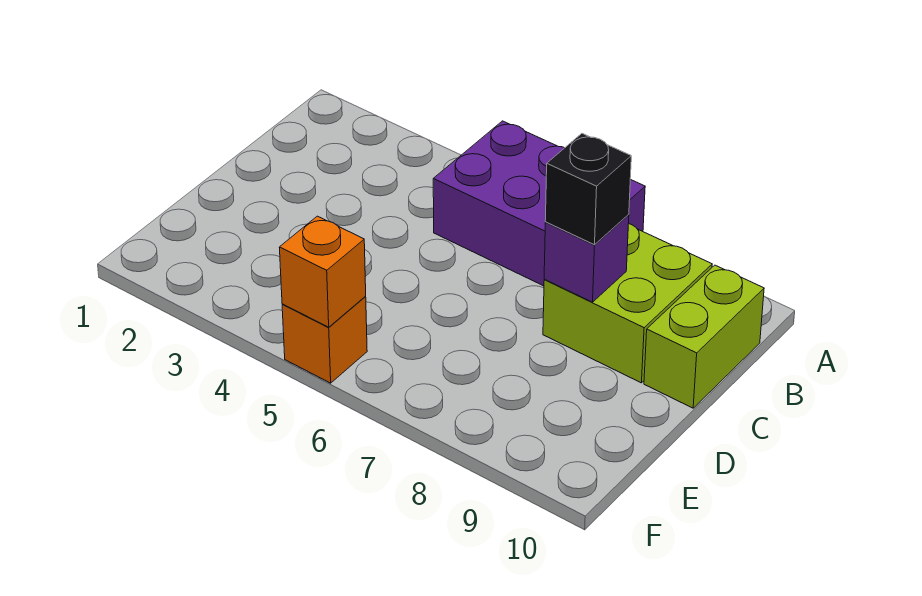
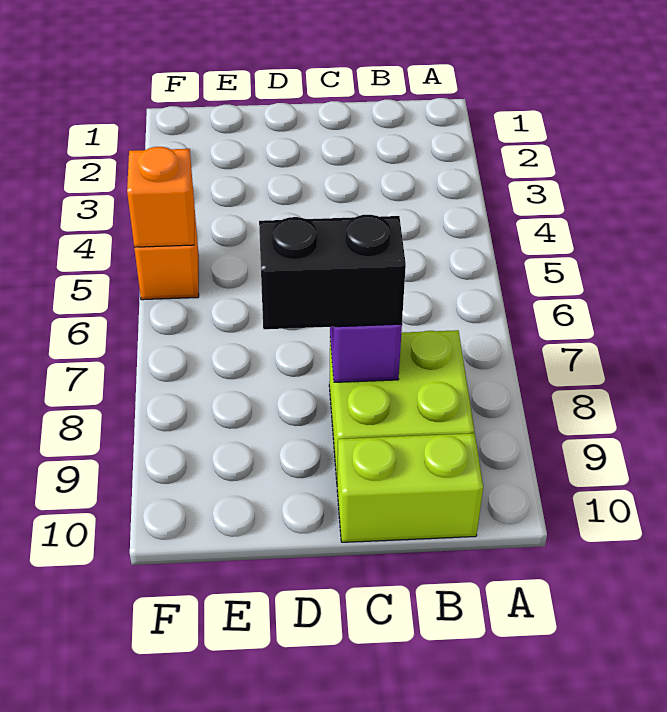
purple 2x3 brick [433,121,645,286] -> none
black 1x1 brick [545,134,631,245] -> black 1x2 brick [259,215,406,329]

